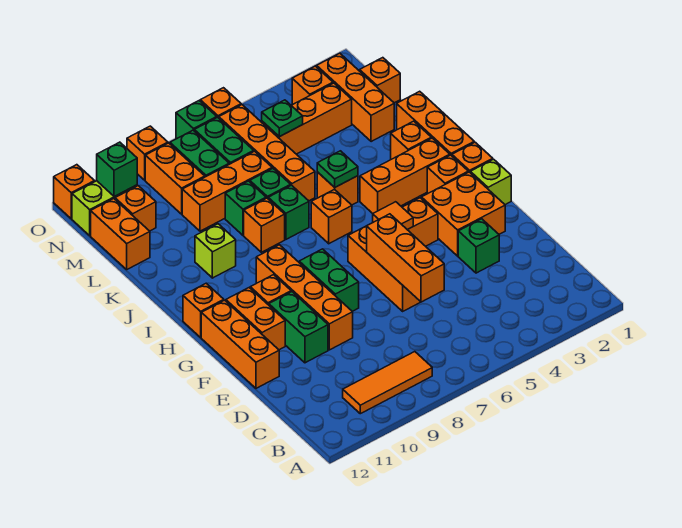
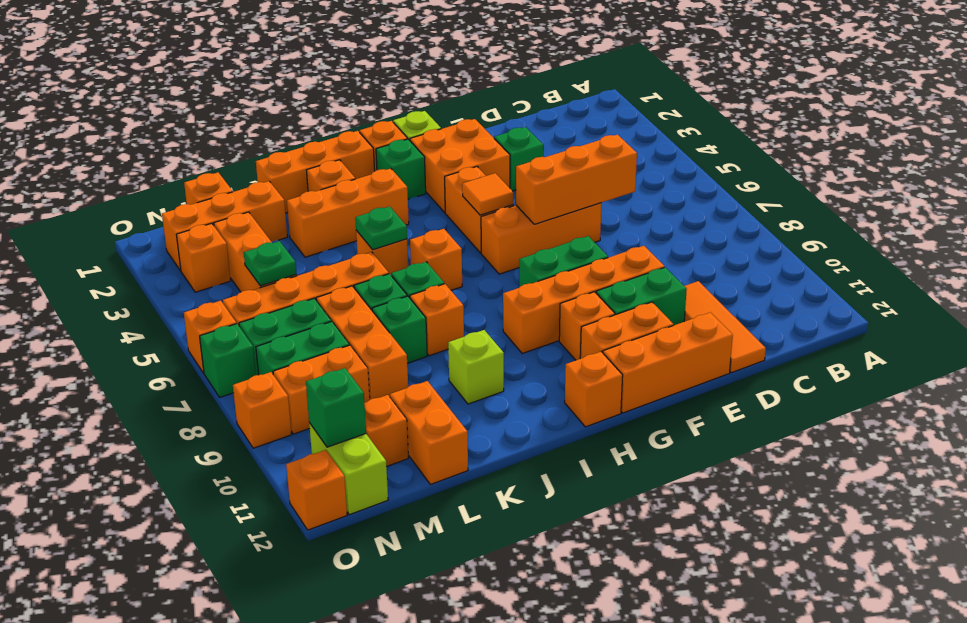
orange 1x3 tile [343,352,432,414] -> orange 1x3 tile moved to [684,281,766,373]
orange 1x1 brick [427,155,468,193] -> green 1x1 brick [376,139,426,199]
orange 1x3 brick [360,138,450,213] -> orange 1x3 brick turned to [287,168,409,257]
orange 1x2 brick [91,199,150,269] -> orange 1x2 brick turned to [390,381,468,484]

